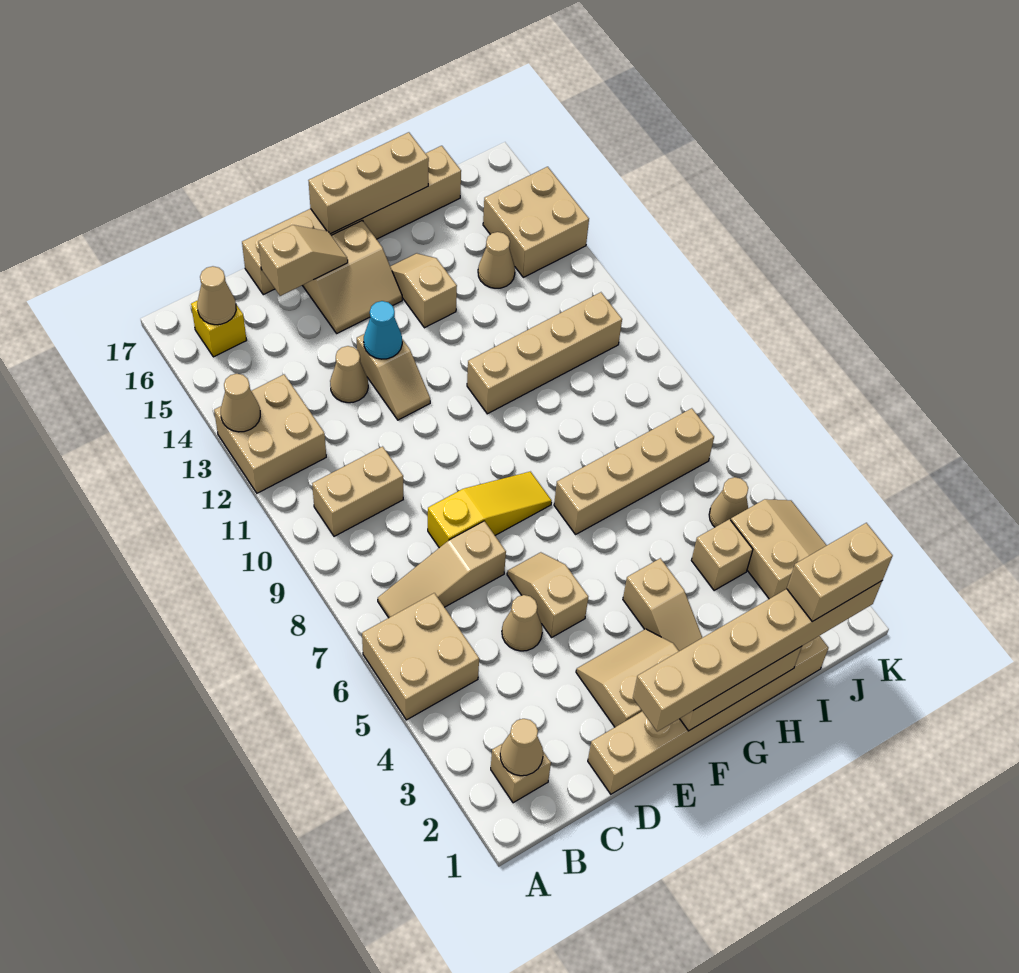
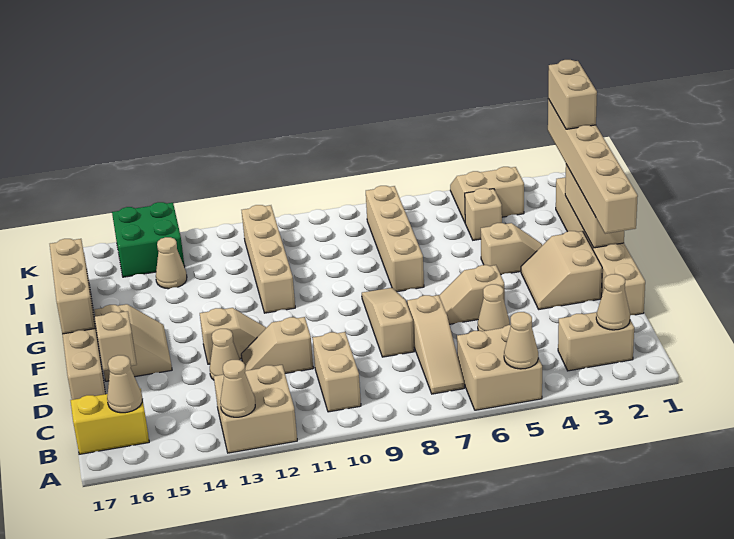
tan 1x1 brick [491,744,551,803] -> tan 1x2 brick [558,312,634,371]
yellow 1x1 brick [191,301,247,357] -> yellow 1x2 brick [71,389,149,454]
yellow 1x3 slope [428,472,552,548] -> tan 1x3 slope [362,288,414,357]
cyan 1x1 cone [364,301,402,359] -> none
tan 1x2 slope [390,253,457,328] -> tan 1x2 slope moved to [241,317,313,373]
tan 1x1 cone [709,477,748,527] -> tan 1x1 cone moved to [504,312,538,369]
tan 2x2 brick [483,167,589,277] -> green 2x2 brick [112,202,185,277]

